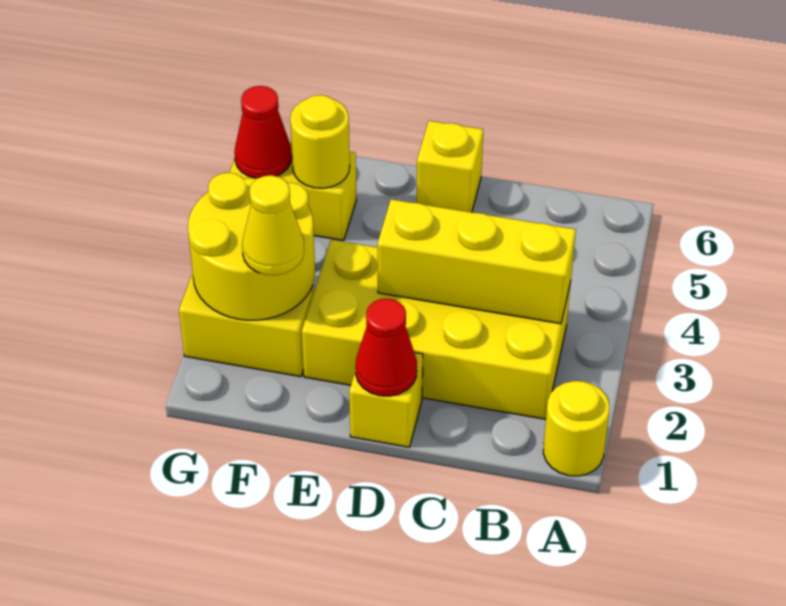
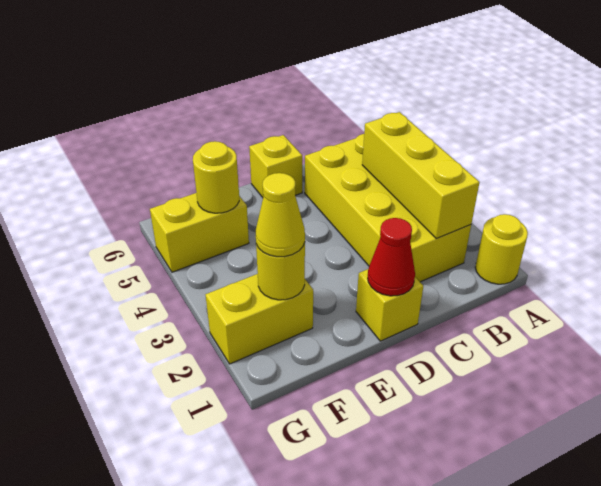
yellow 2x4 brick [302,240,571,419] -> yellow 2x4 brick turned to [305,134,471,282]
yellow 1x3 brick [377,199,576,324] -> yellow 1x3 brick turned to [362,112,480,239]
yellow 2x2 round brick [188,173,315,320] -> yellow 1x1 round brick [256,243,305,300]
red 1x1 cone [234,86,292,178] -> none

